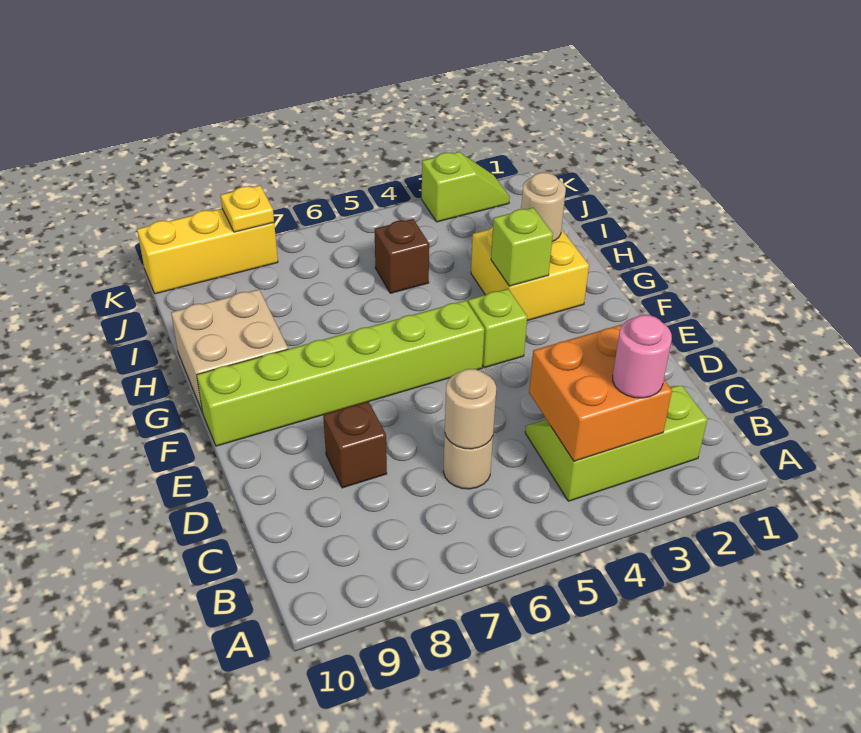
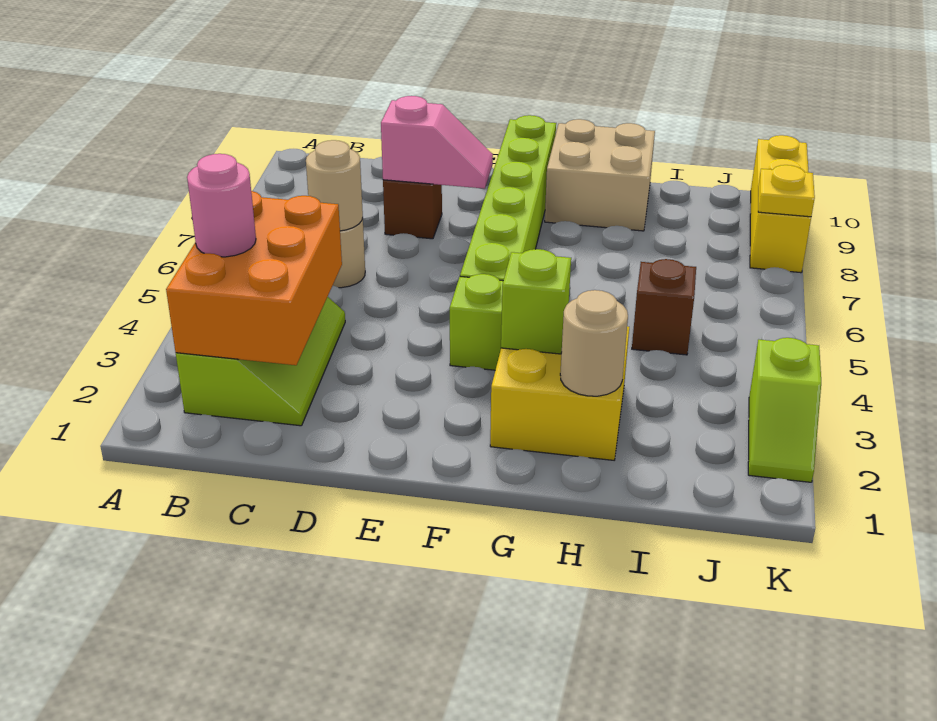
orange 2x2 brick [529,324,672,461] -> orange 2x3 brick [166,191,342,365]
none -> pink 1x2 slope [381,96,493,189]

